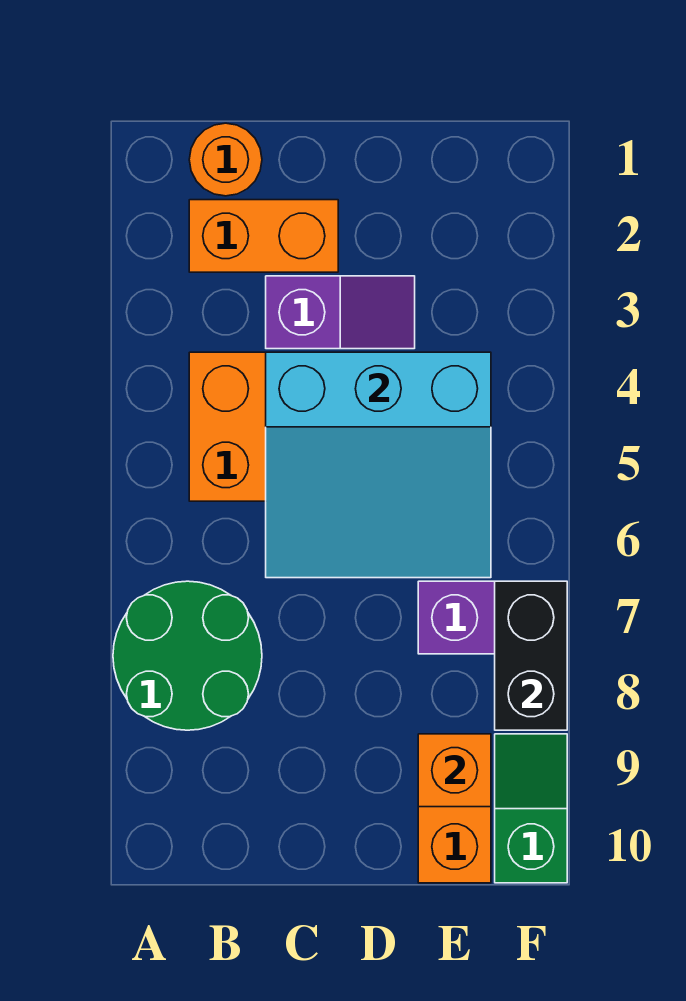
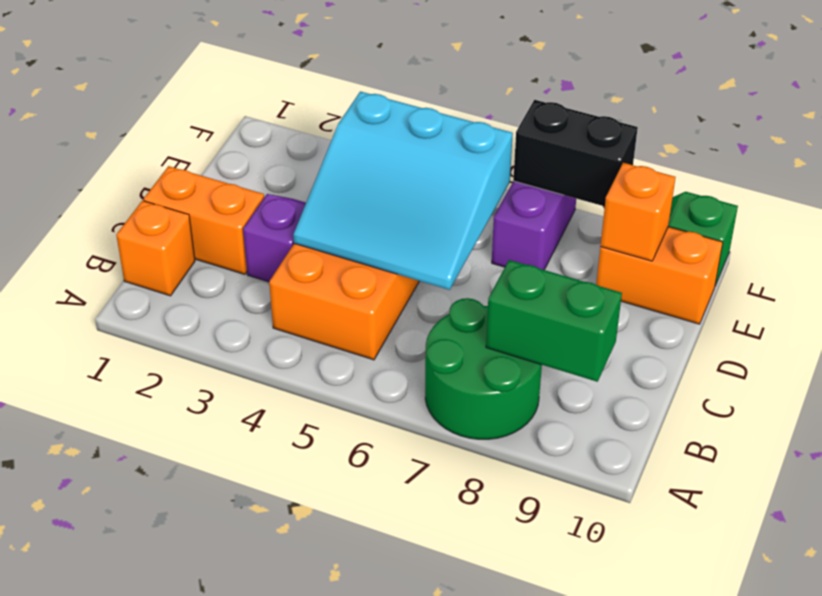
orange 1x1 round brick [189,123,262,196] -> orange 1x1 brick [116,201,195,296]
orange 1x2 brick [189,200,338,272] -> orange 1x2 brick turned to [144,166,264,274]
none -> green 1x2 brick [486,260,622,382]
cyan 3x3 slope [266,352,491,578] -> cyan 3x3 slope turned to [293,91,513,290]

